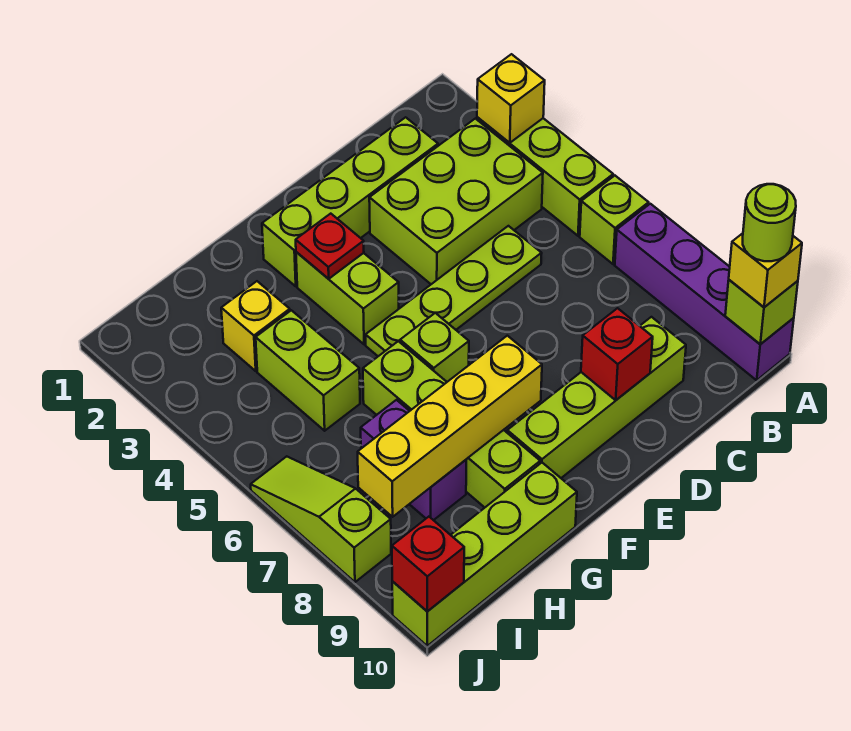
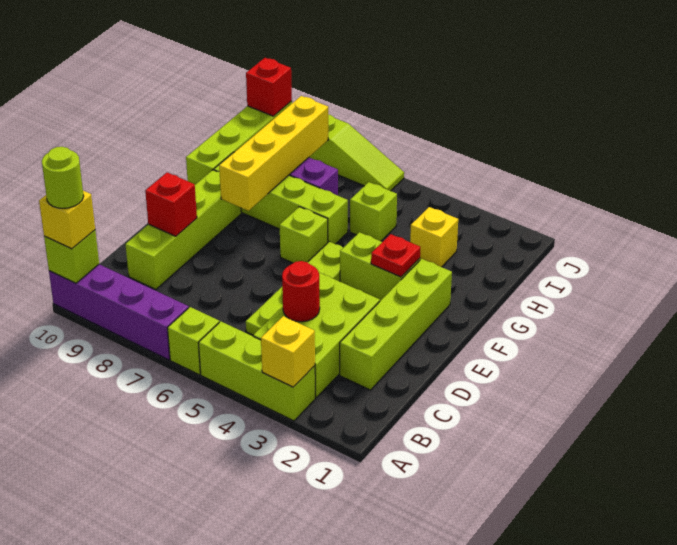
none -> red 1x1 round brick [282,261,320,322]
lime 1x2 brick [256,310,360,431] -> lime 1x1 brick [350,182,397,241]

